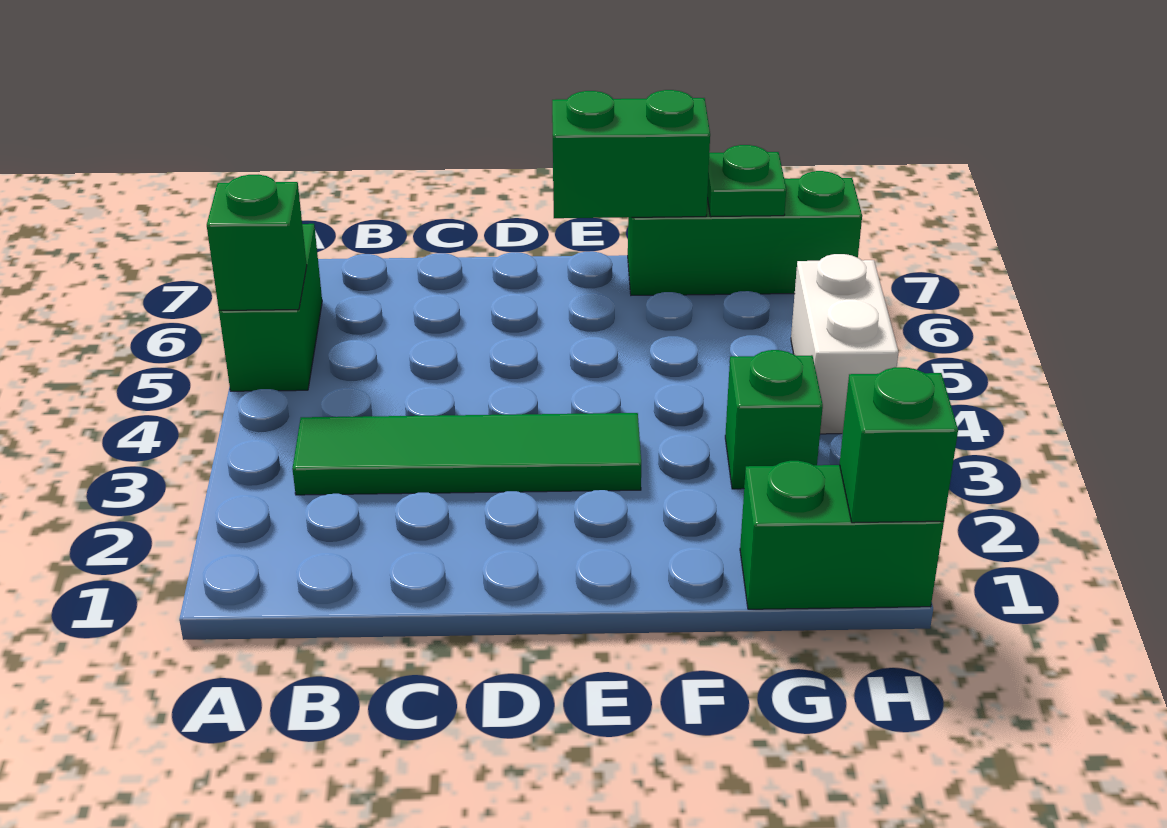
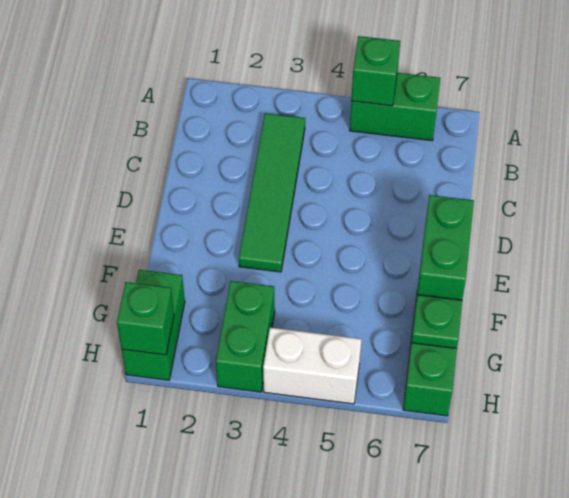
green 1x1 brick [725,350,823,489] -> green 1x2 brick [216,281,275,392]

